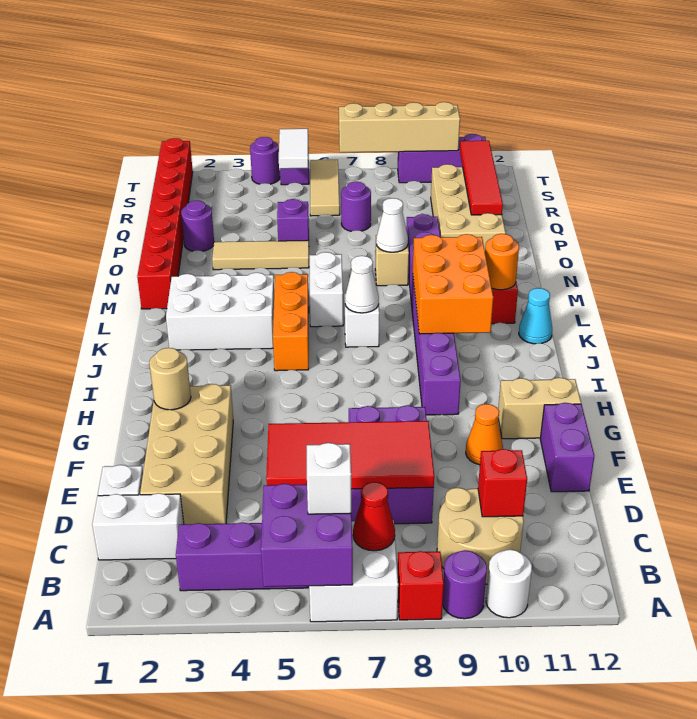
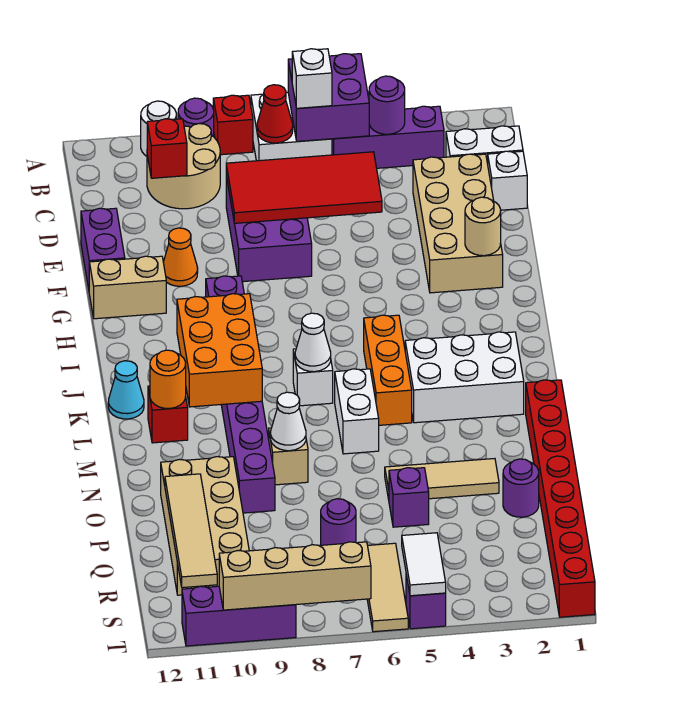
red 1x4 tile [460,141,503,215] -> tan 1x4 tile [165,474,217,588]
purple 1x1 round brick [250,137,280,184] -> purple 1x1 round brick moved to [369,76,405,134]

